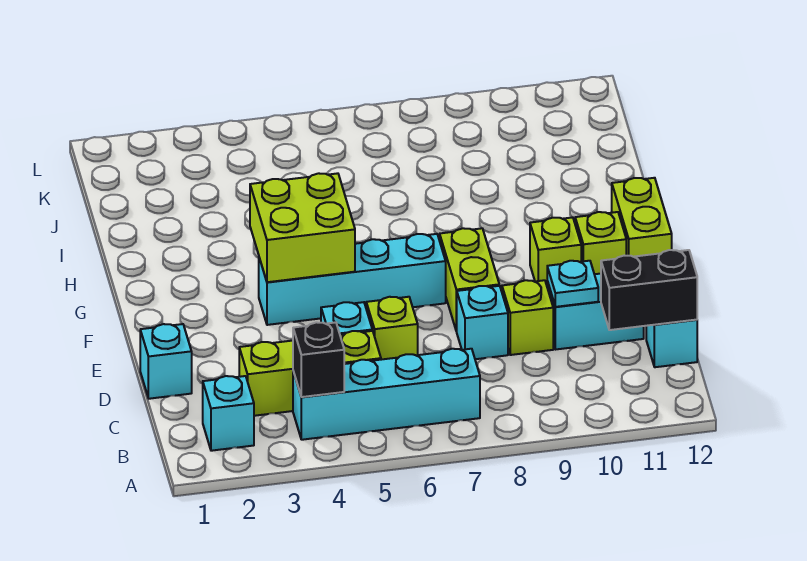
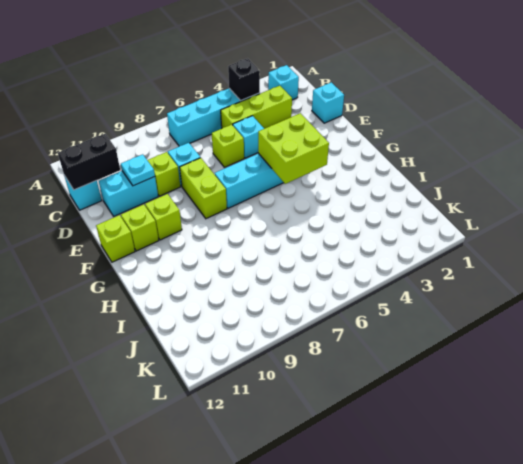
lime 1x2 brick [612,178,672,257] -> lime 1x1 brick [96,215,135,262]

